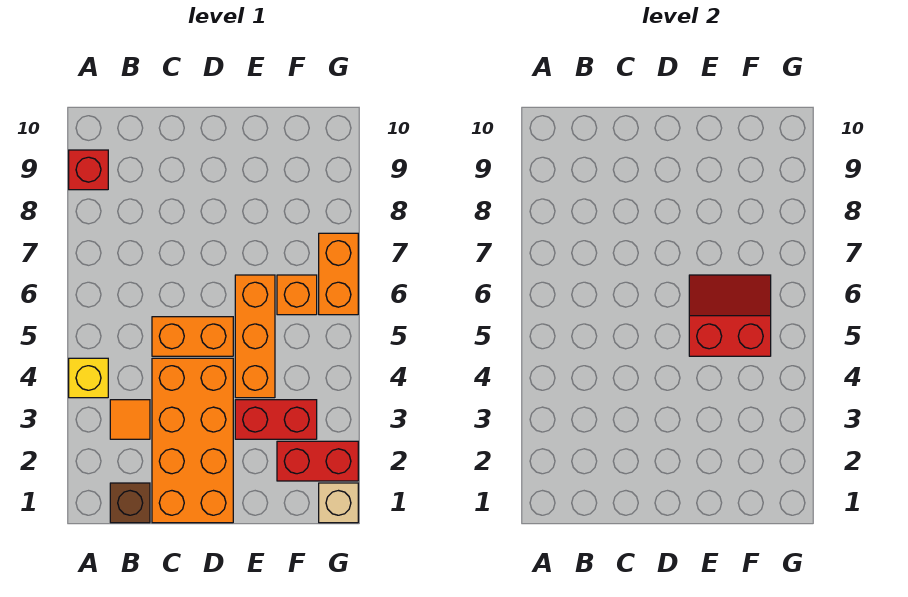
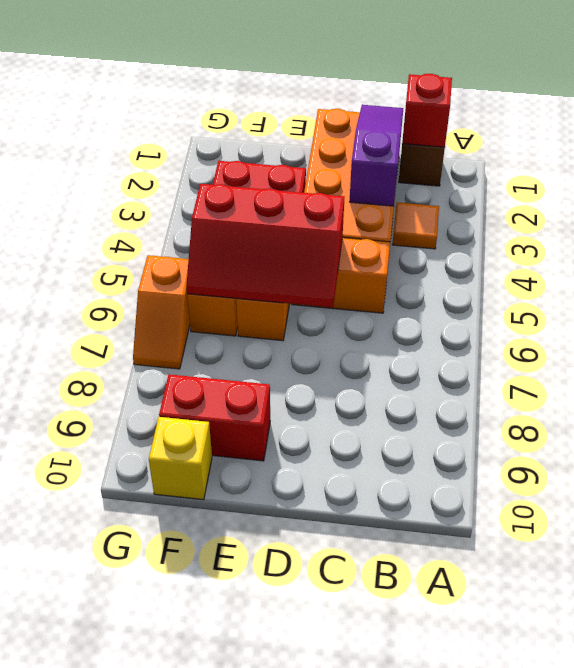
yellow 1x1 brick [69,358,108,398] -> yellow 1x1 brick moved to [149,417,212,500]
red 1x1 brick [69,150,108,190] -> red 1x1 brick moved to [402,74,452,147]
none -> purple 1x3 slope [349,105,403,206]
red 2x2 slope [689,275,771,356] -> red 2x3 slope [186,184,344,308]
red 1x2 brick [277,441,358,481] -> red 1x2 brick moved to [159,374,270,461]
tan 1x1 brick [319,483,358,523] -> none
orange 1x2 brick [319,233,358,315] -> orange 1x2 slope [133,255,190,369]

